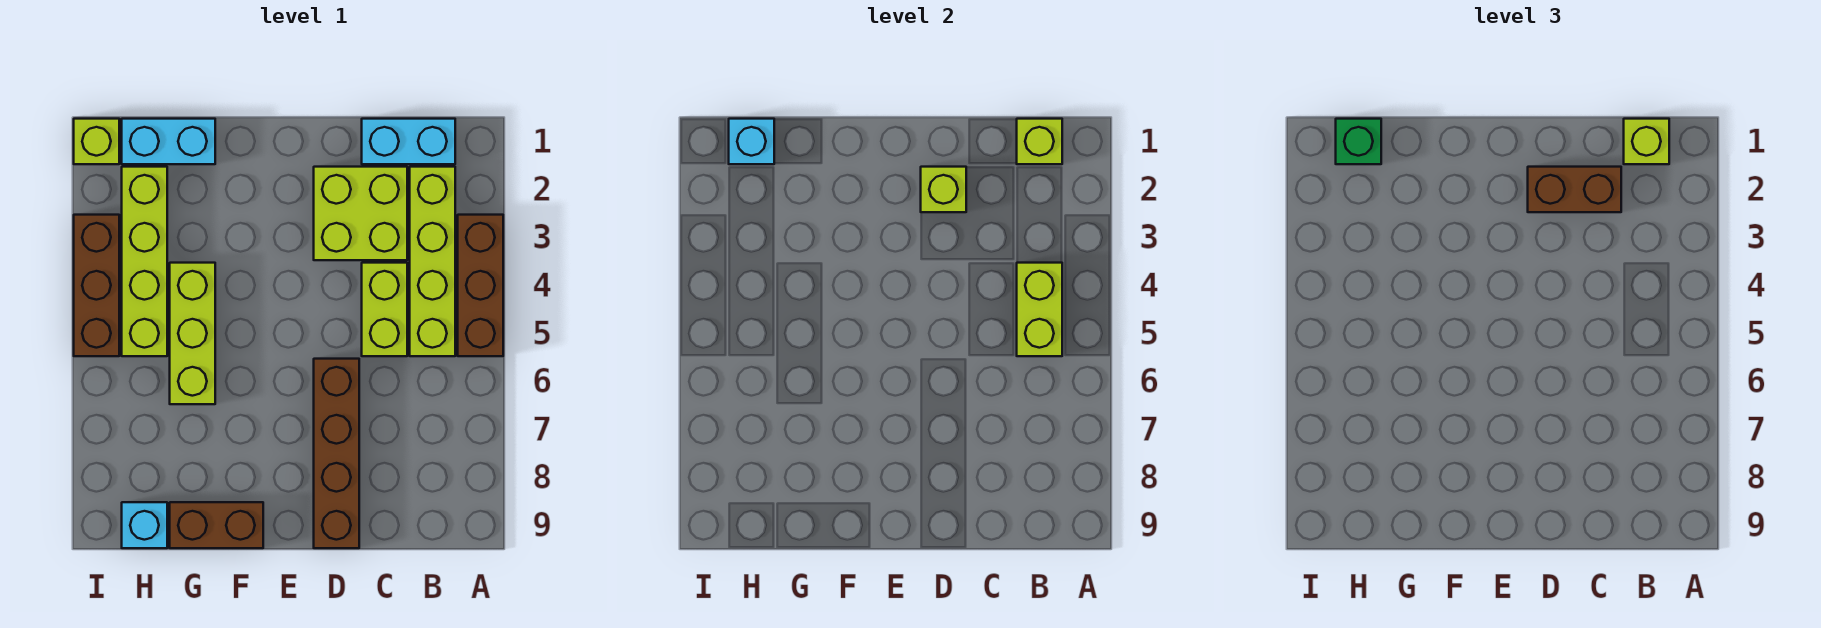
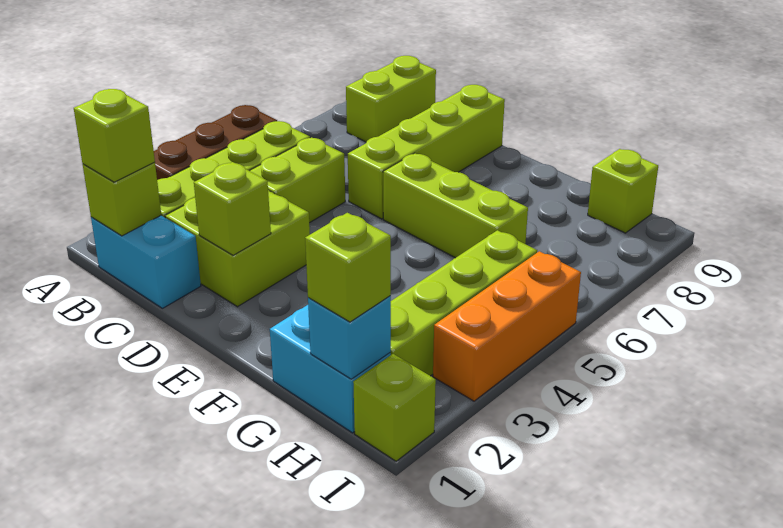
lime 1x2 brick [1017,263,1062,356] -> lime 1x2 brick moved to [346,56,436,142]
brown 1x2 brick [1528,167,1621,212] -> none
brown 1x4 brick [314,359,359,548] -> lime 1x4 brick [348,85,505,219]
brown 1x2 brick [170,502,263,548] -> none
lime 1x3 brick [170,263,215,404] -> lime 1x3 brick turned to [383,153,528,258]
green 1x1 brick [1336,119,1381,164] -> lime 1x1 brick [305,213,391,322]
cyan 1x1 brick [122,502,167,548] -> lime 1x1 brick [588,149,658,233]
brown 1x3 brick [74,215,119,356] -> orange 1x3 brick [433,251,581,401]

